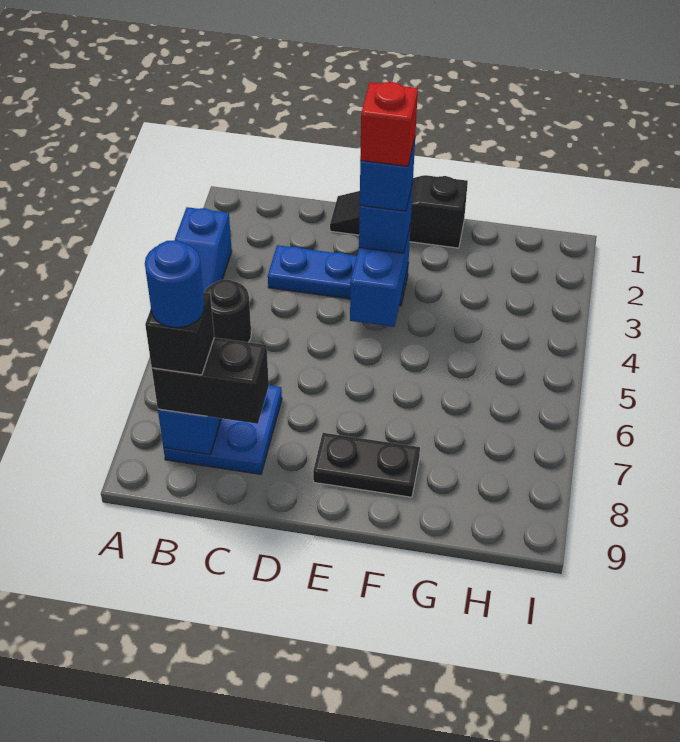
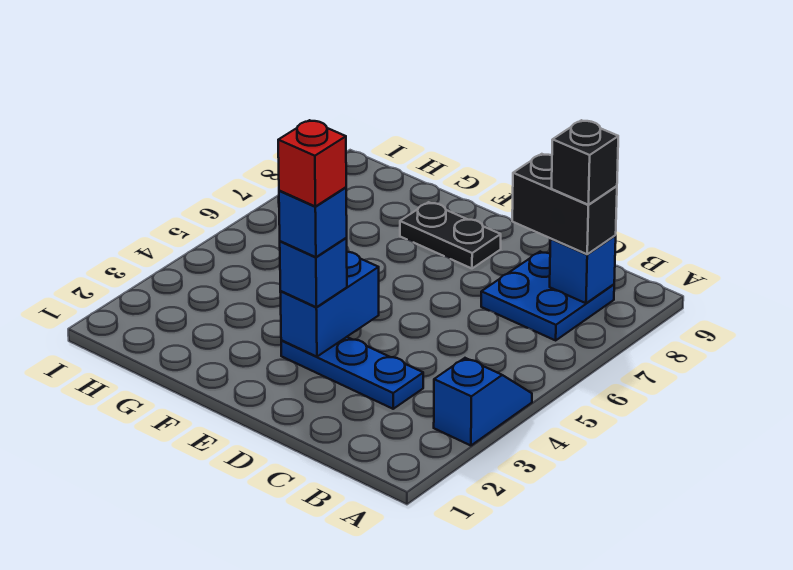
black 1x1 round brick [205,279,251,342] -> none
blue 1x1 round brick [145,240,204,328] -> none
black 1x3 slope [330,175,468,248] -> none

